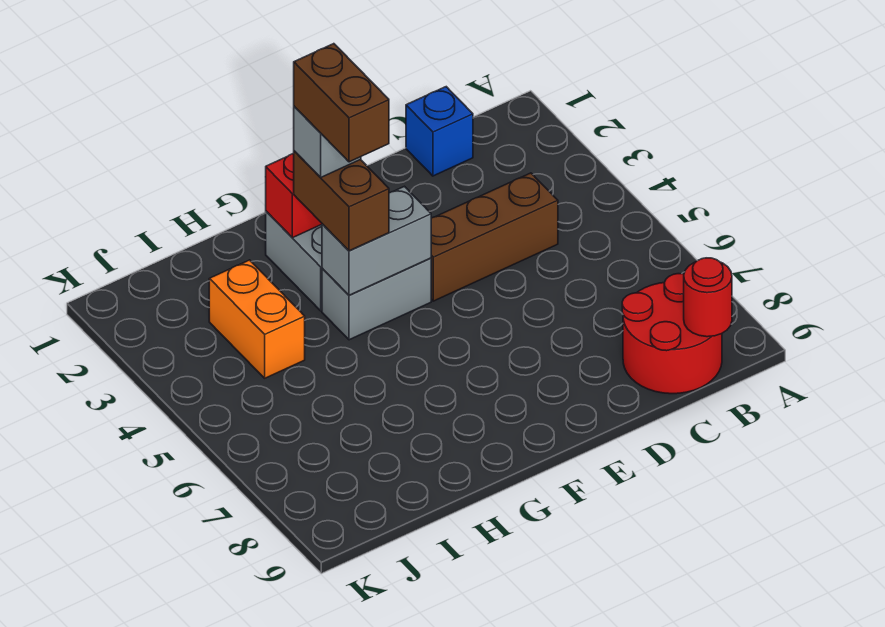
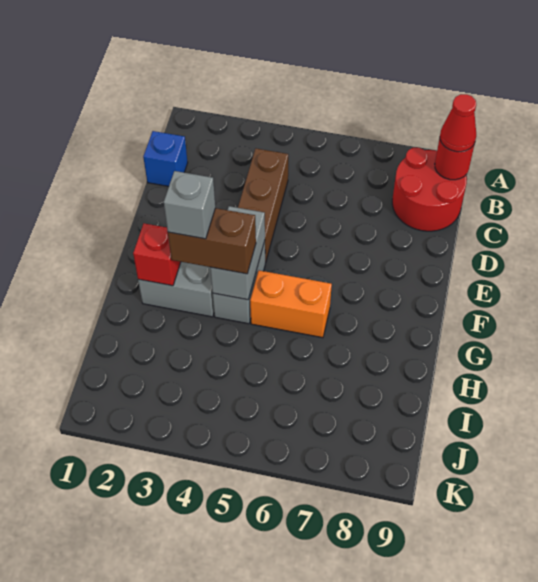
none -> red 1x1 cone [440,94,476,152]
brown 1x2 brick [294,44,389,162] -> none
orange 1x2 brick [209,260,305,378] -> orange 1x2 brick moved to [250,270,332,338]

